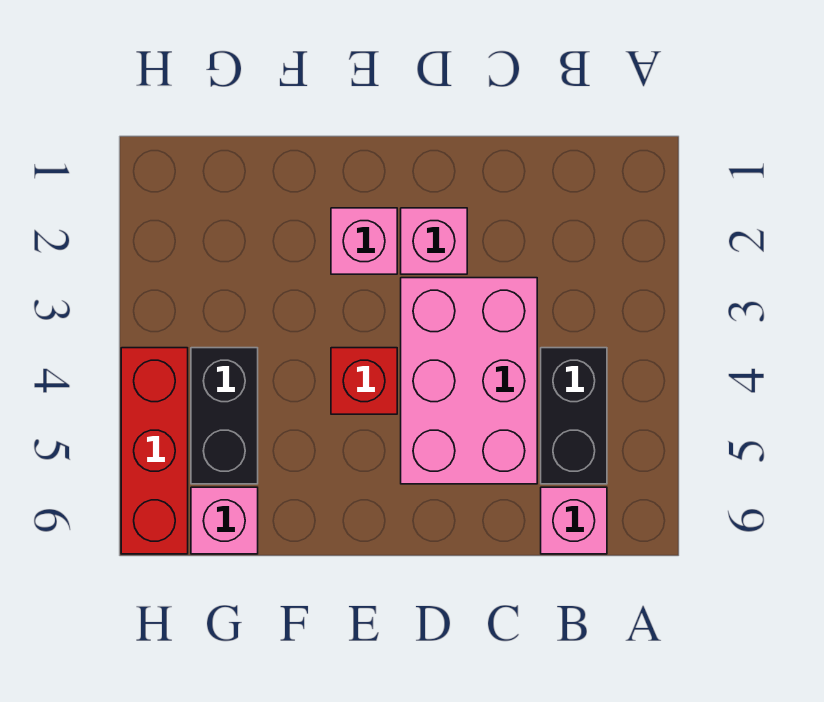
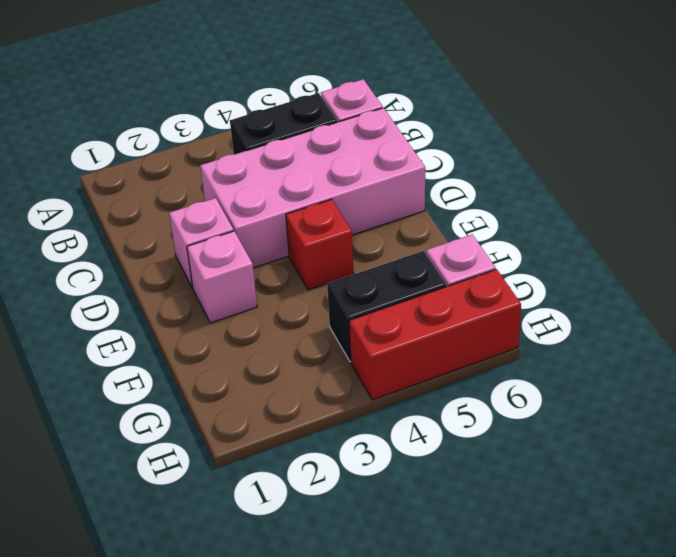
pink 2x3 brick [401,278,537,484] -> pink 2x4 brick [200,108,425,268]

